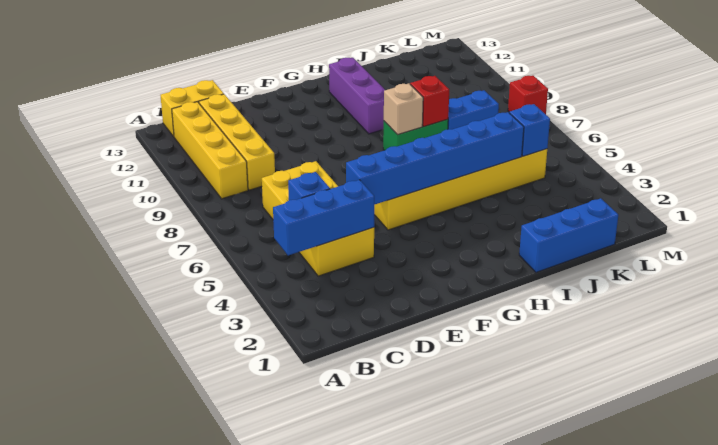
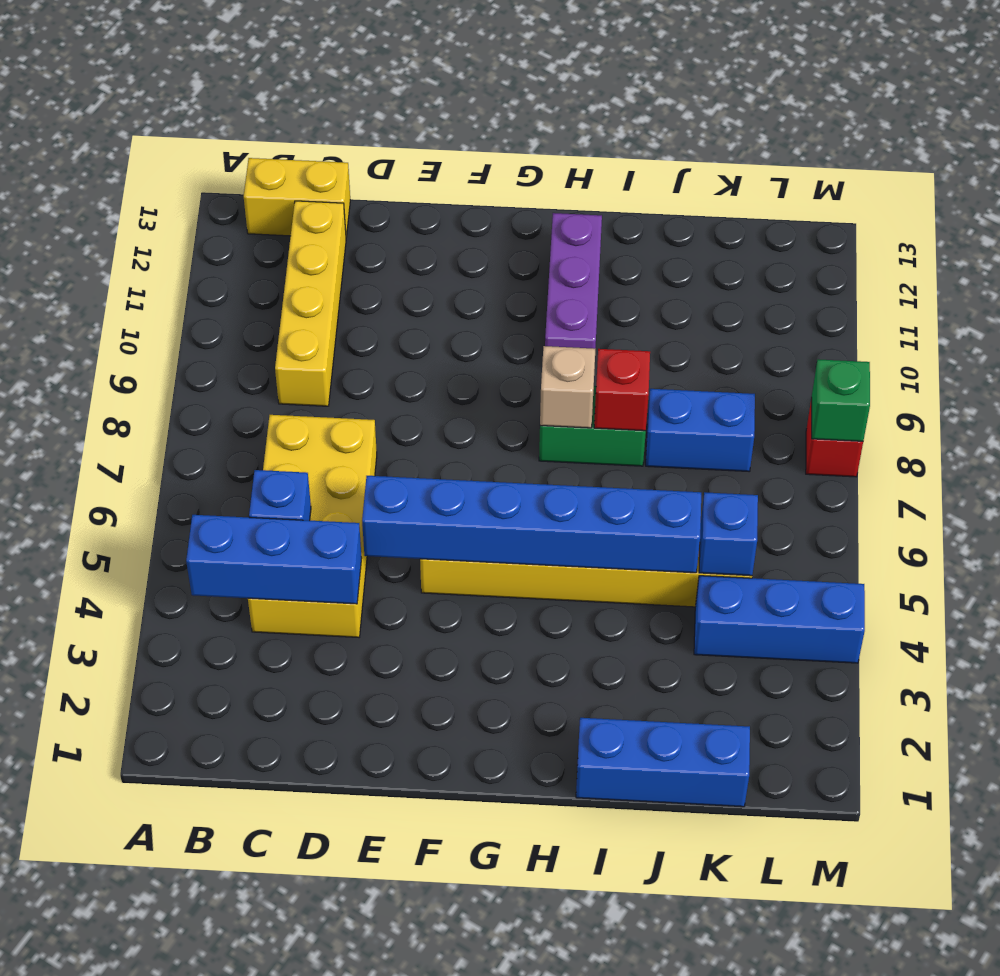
yellow 1x4 brick [172,102,248,199] -> none
none -> blue 1x3 brick [694,576,865,663]
none -> green 1x1 brick [812,359,870,441]

